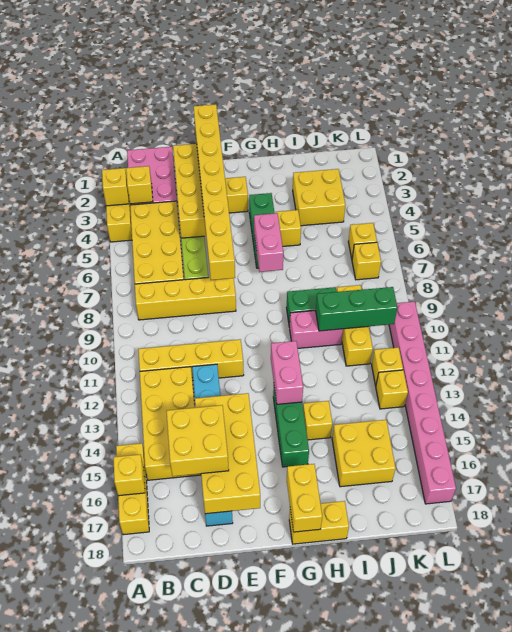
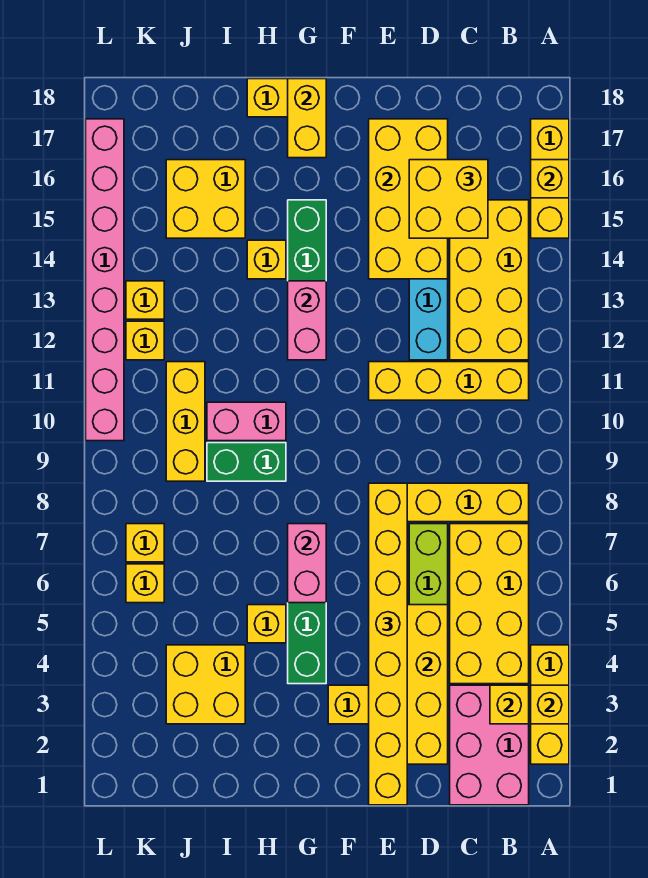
green 1x3 brick [316,287,397,331] -> none

